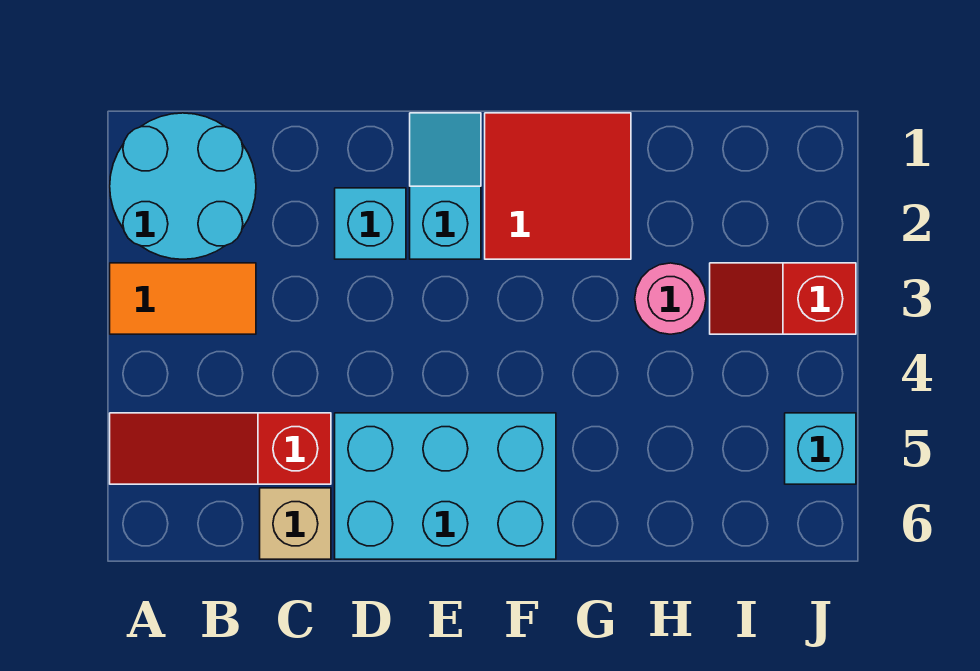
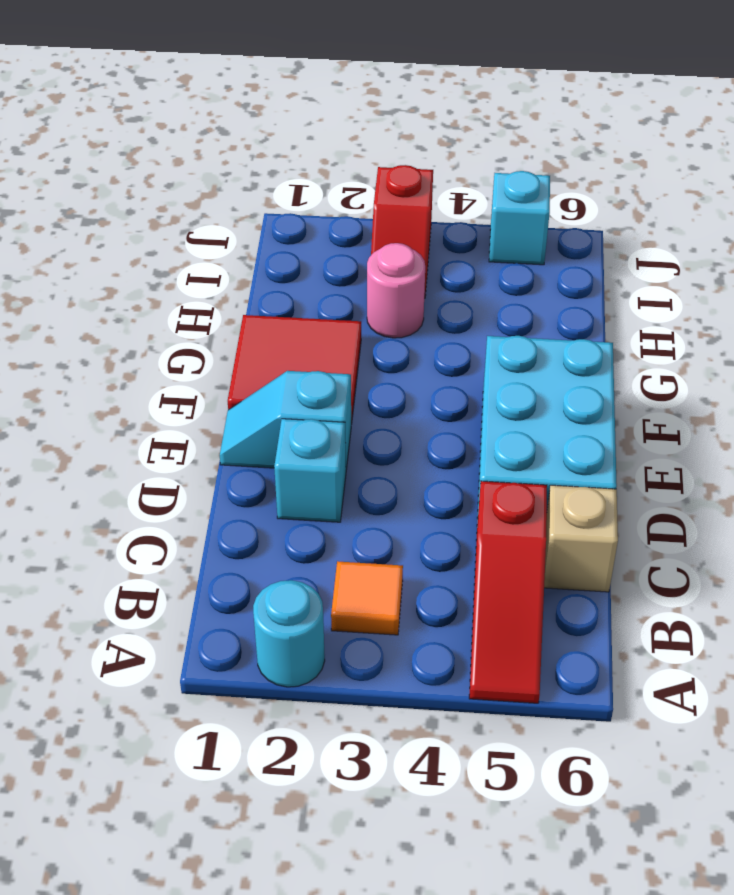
cyan 2x2 round brick [110,113,256,259] -> cyan 1x1 round brick [253,580,325,687]
orange 1x2 tile [110,263,256,334] -> orange 1x1 tile [331,561,403,635]

